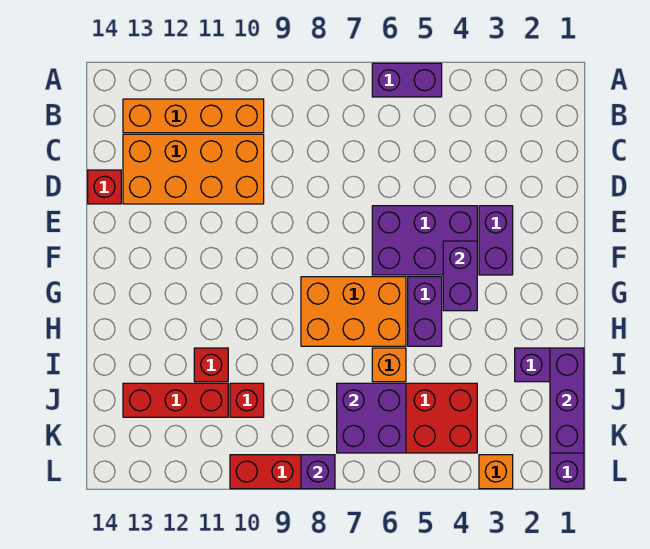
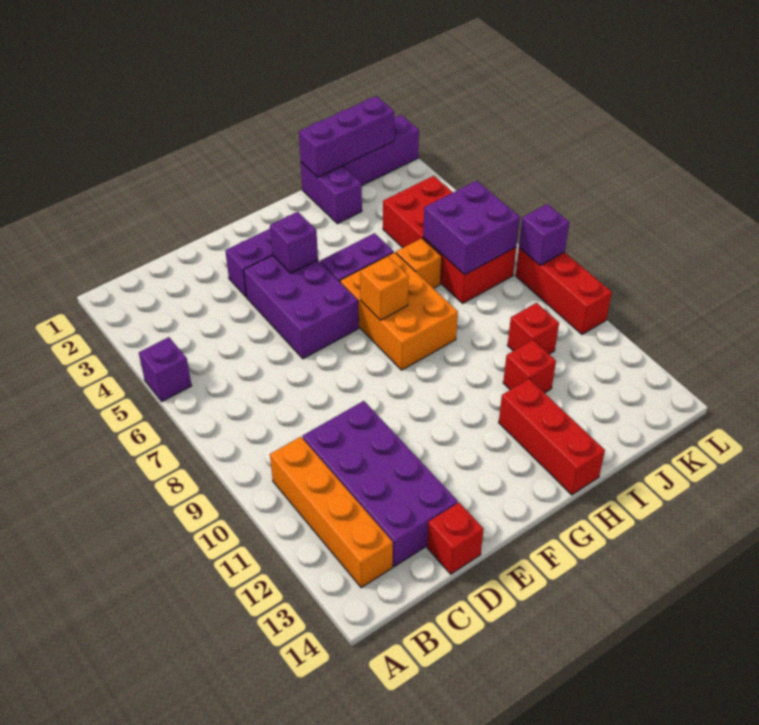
purple 1x2 brick [372,63,442,97] -> purple 1x1 brick [139,337,192,401]
orange 2x4 brick [123,134,264,204] -> purple 2x4 brick [303,401,458,567]
purple 1x2 brick [443,241,477,311] -> purple 1x1 brick [270,212,318,273]
red 1x3 brick [123,383,228,417] -> red 1x3 brick moved to [499,379,605,495]
orange 1x1 brick [479,455,513,489] -> orange 1x1 brick moved to [360,256,409,320]

